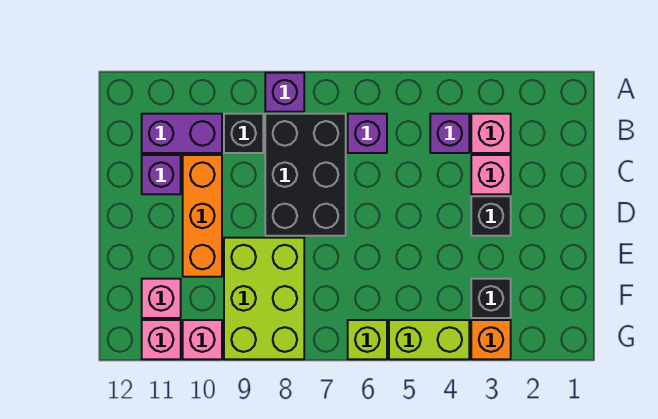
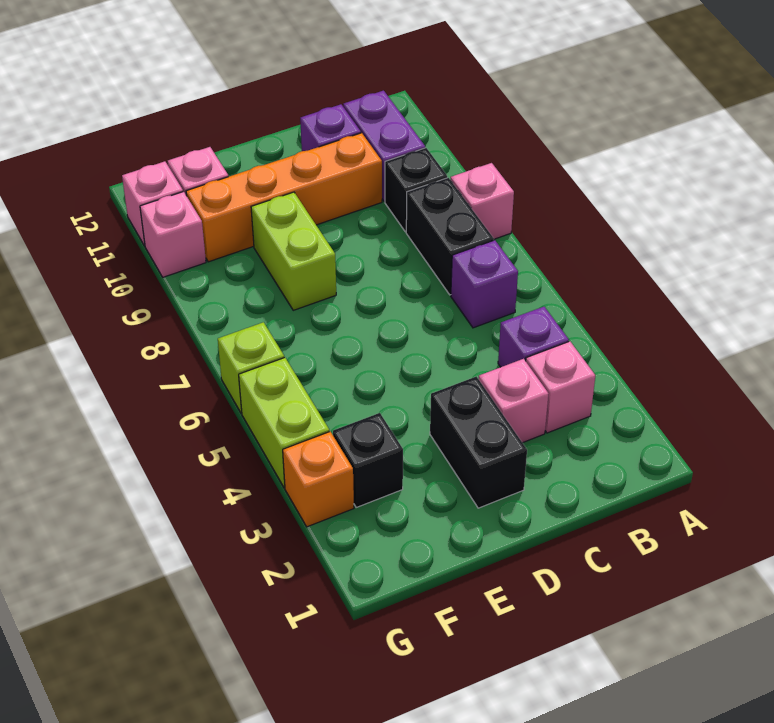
purple 1x1 brick [265,73,304,112] -> pink 1x1 brick [451,163,514,239]
black 2x3 brick [265,114,346,236] -> black 1x2 brick [406,178,494,295]
orange 1x3 brick [183,155,222,277] -> orange 1x4 brick [186,133,382,262]
black 1x1 brick [471,196,511,236] -> black 1x2 brick [430,377,527,508]
lime 2x3 brick [224,238,304,359] -> lime 1x2 brick [251,192,336,310]

